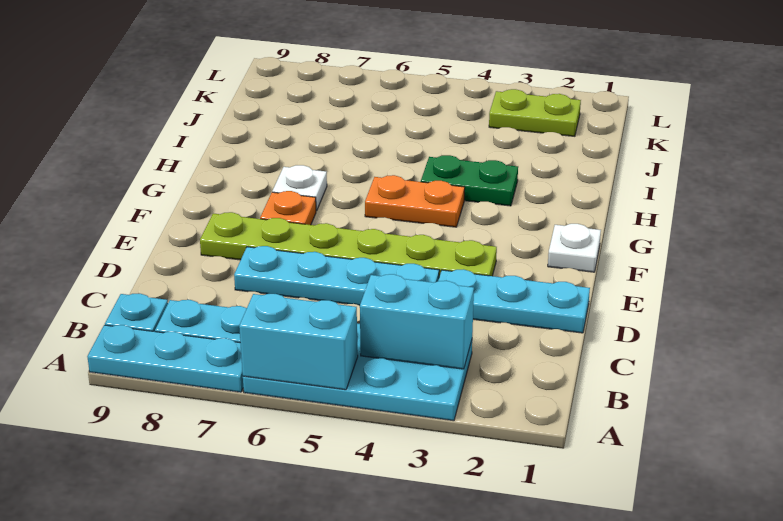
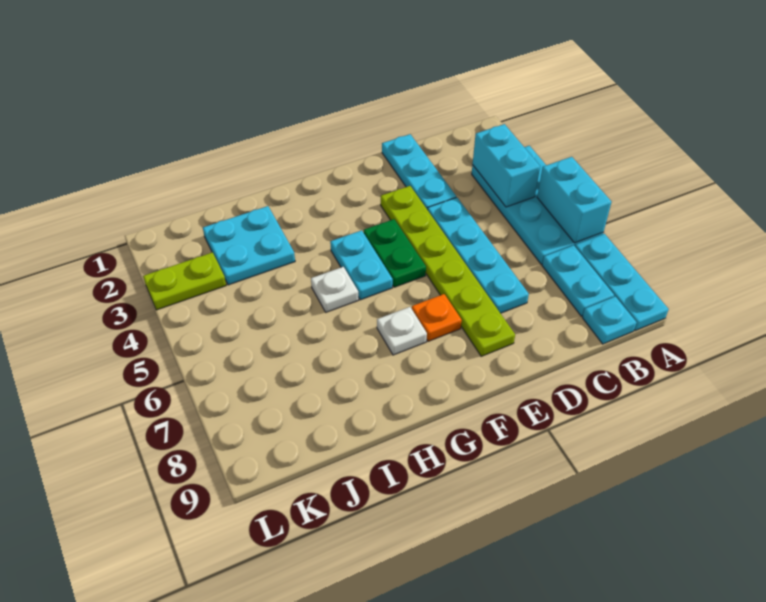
white 1x1 plate [548,224,601,272] -> white 1x1 plate moved to [311,267,359,312]
orange 1x2 plate [365,175,465,227] -> cyan 1x2 plate [330,230,393,300]
green 1x2 plate [421,155,518,206] -> green 1x2 plate moved to [363,219,426,287]
none -> cyan 2x2 plate [203,206,295,285]
lime 1x2 plate [489,89,581,136] -> lime 1x2 plate turned to [143,252,226,310]

